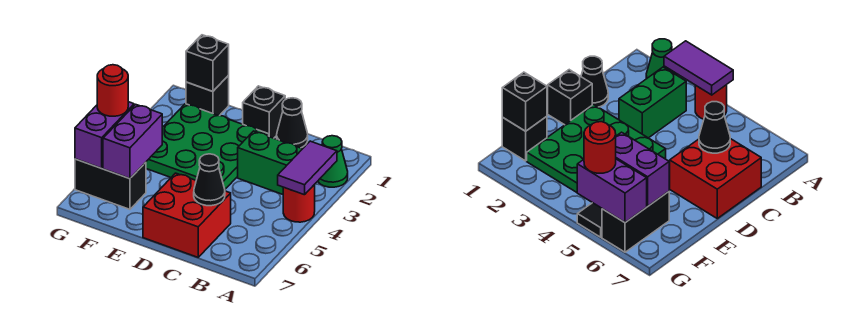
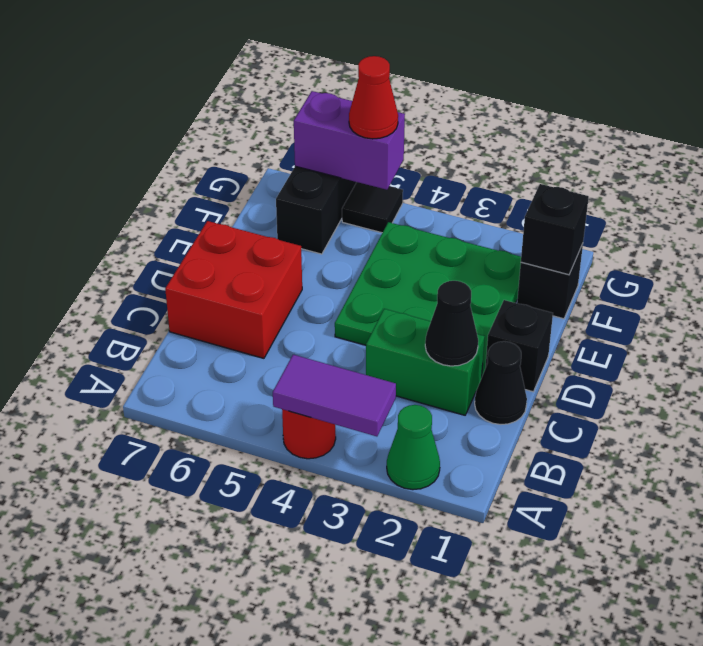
green 1x2 brick [238,131,302,194] -> green 1x2 brick turned to [366,309,485,415]
black 1x1 cone [194,154,225,206] -> black 1x1 cone moved to [425,281,478,366]
purple 1x2 brick [103,104,162,179] -> none
red 1x1 round brick [97,65,128,116] -> red 1x1 cone [349,56,398,139]

